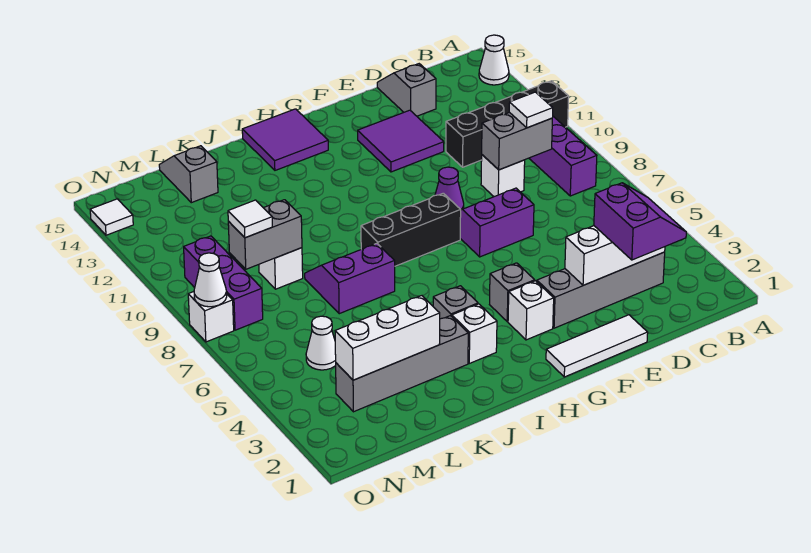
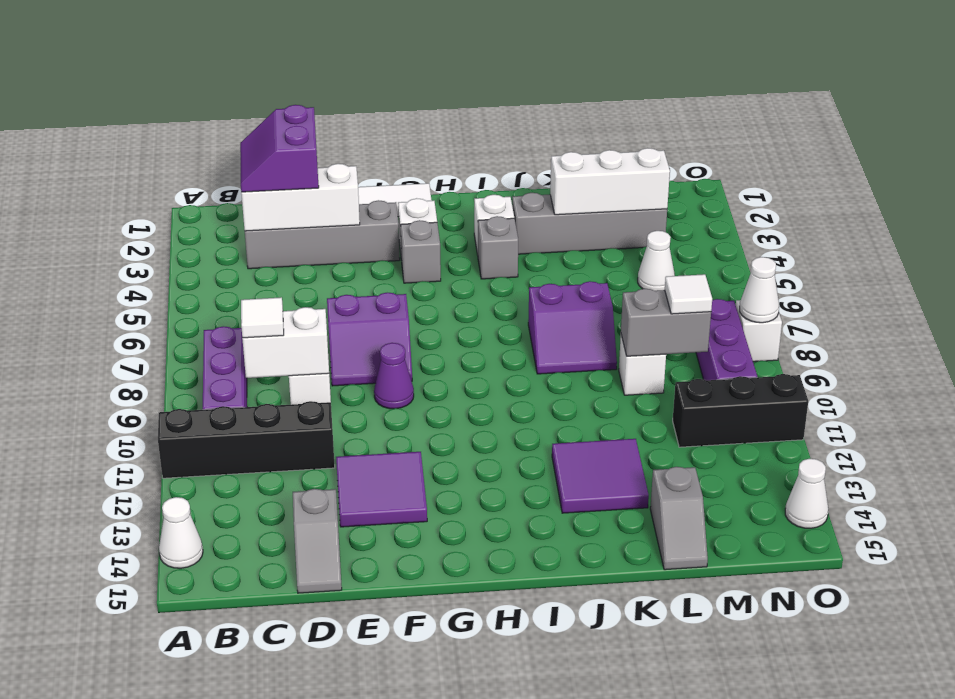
grey 1x2 brick [482,112,552,170] -> white 1x2 brick [242,307,329,378]
black 1x3 brick [361,193,461,266] -> black 1x3 brick moved to [673,374,808,447]
purple 2x2 tile [242,109,328,170] -> purple 2x2 tile moved to [552,439,649,513]
white 1x1 tile [90,199,133,235] -> white 1x1 cone [785,459,828,528]

